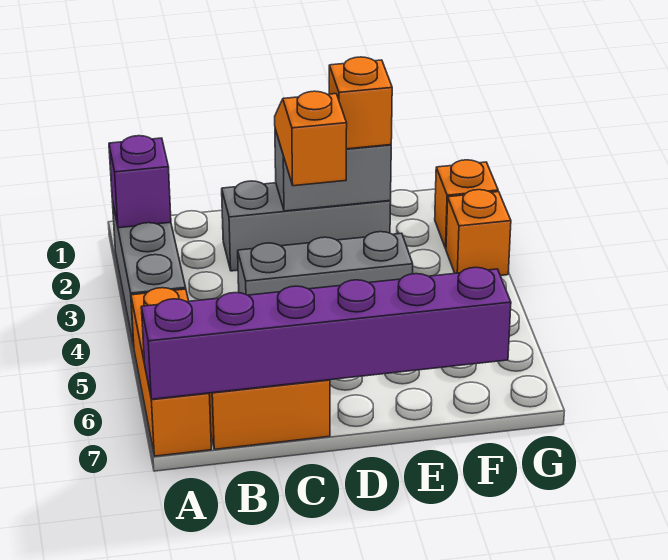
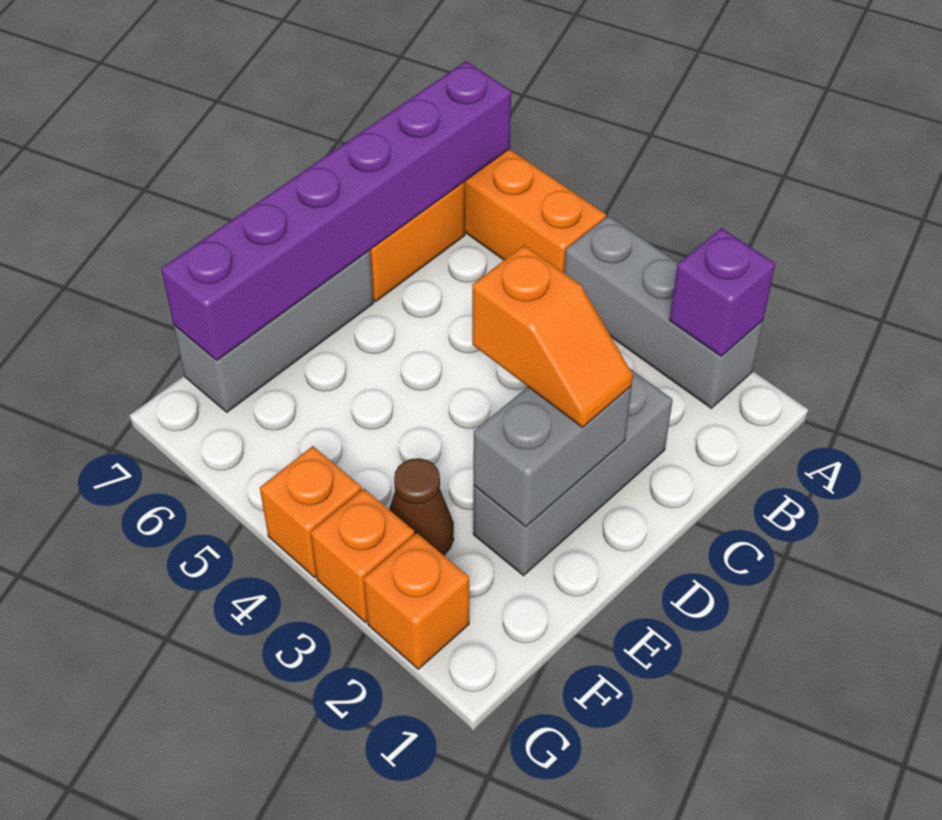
grey 1x3 brick [238,232,413,295] -> grey 1x3 brick moved to [174,250,374,412]
orange 1x1 brick [329,57,392,149] -> orange 1x1 brick moved to [260,446,362,577]
none -> brown 1x1 cone [389,458,454,555]

